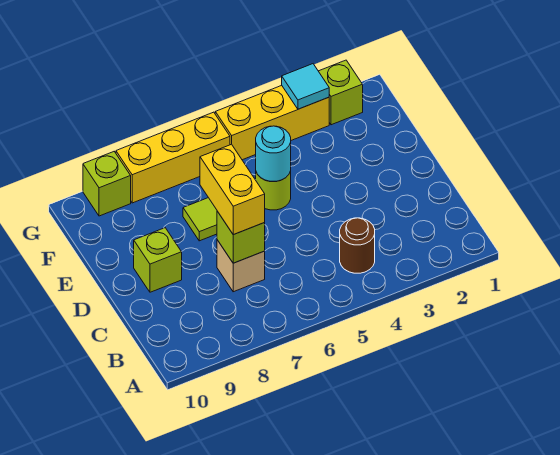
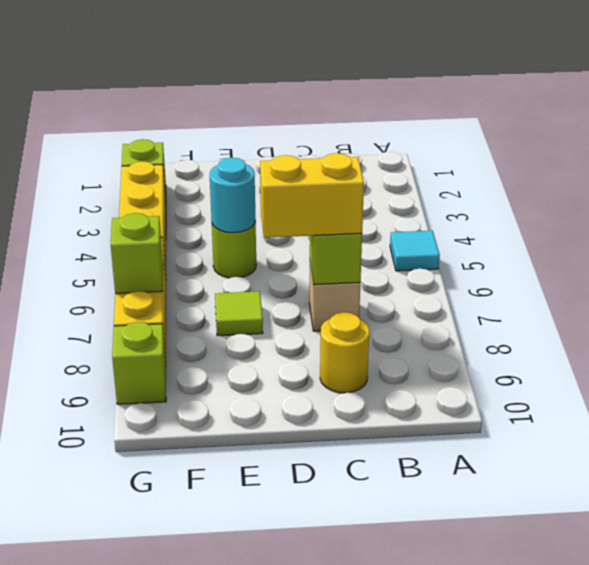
brown 1x1 round brick [340,218,375,273] -> none
none -> yellow 1x1 round brick [320,312,369,393]
lime 1x1 brick [134,228,182,292] -> lime 1x1 brick moved to [111,213,163,294]
cyan 1x1 tile [282,64,329,109] -> cyan 1x1 tile moved to [390,231,440,271]

